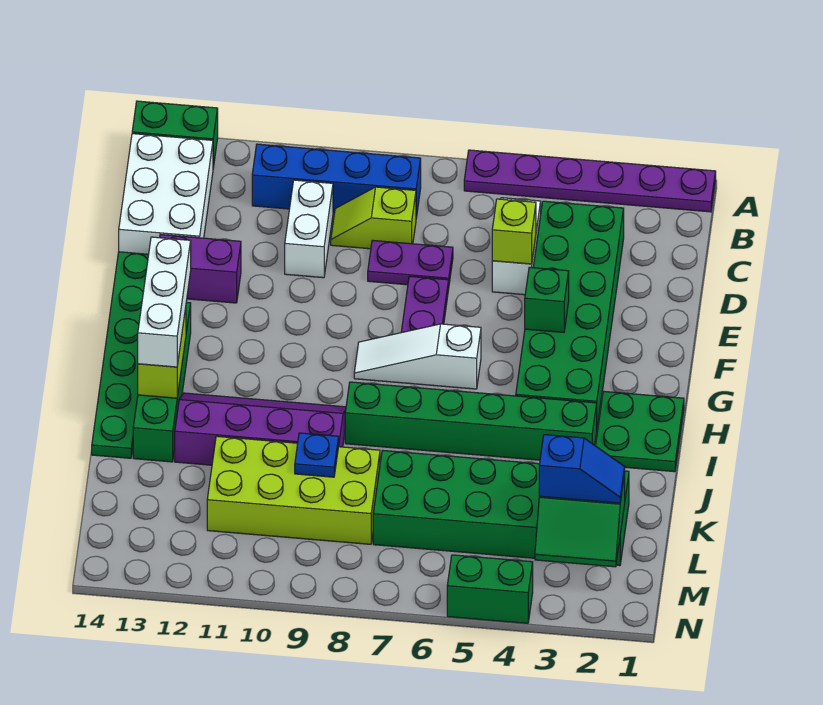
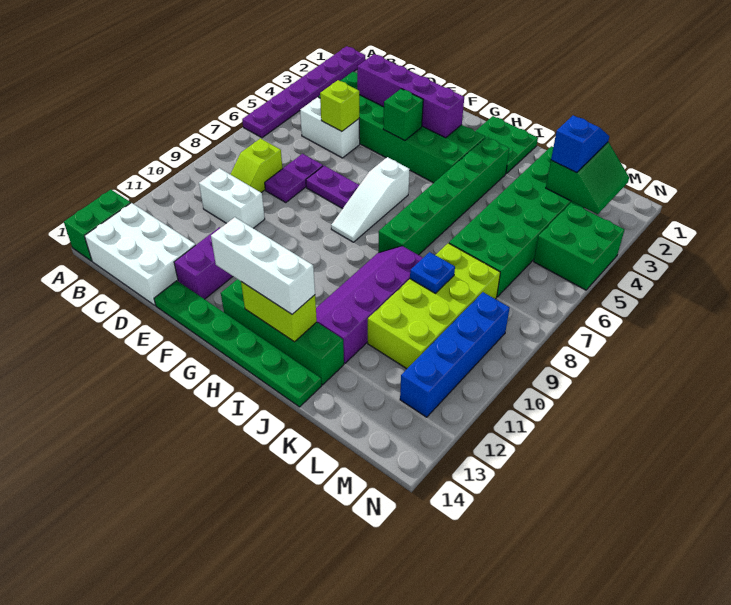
blue 1x4 brick [252,144,421,218] -> blue 1x4 brick moved to [400,292,510,417]
none -> purple 1x4 brick [357,54,464,138]
green 1x2 brick [447,555,533,623] -> green 2x2 brick [534,203,625,290]

